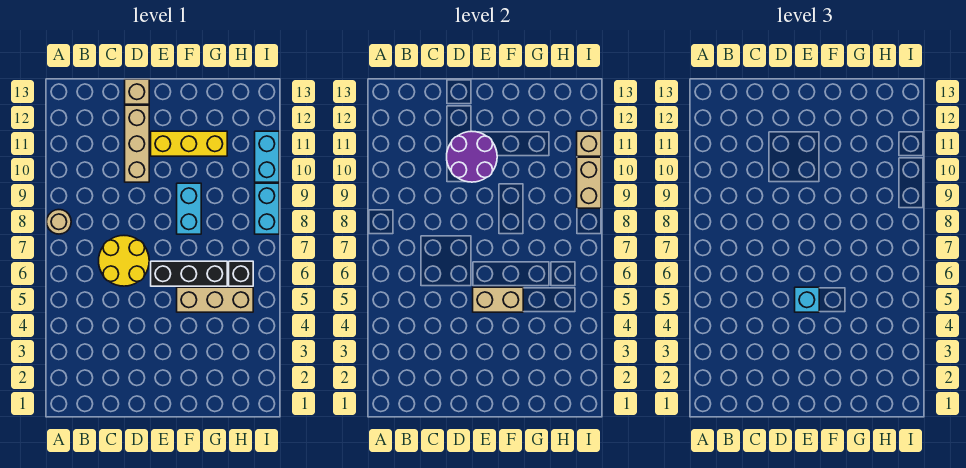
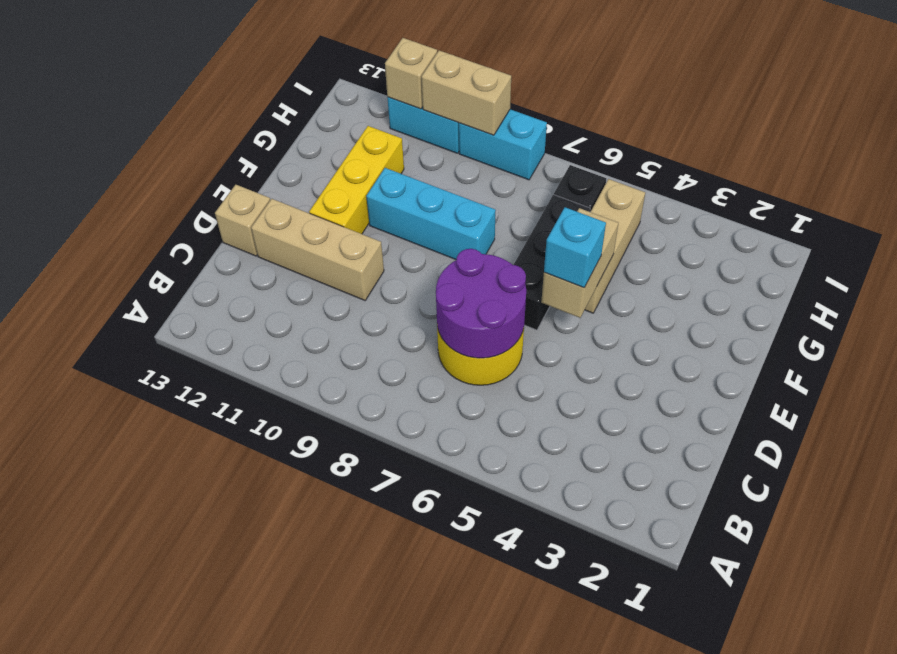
tan 1x1 round brick [47,210,71,234] -> none
purple 2x2 round brick [447,132,497,182] -> purple 2x2 round brick moved to [436,249,526,358]
cyan 1x2 brick [177,183,201,234] -> cyan 1x3 brick [366,168,496,260]

